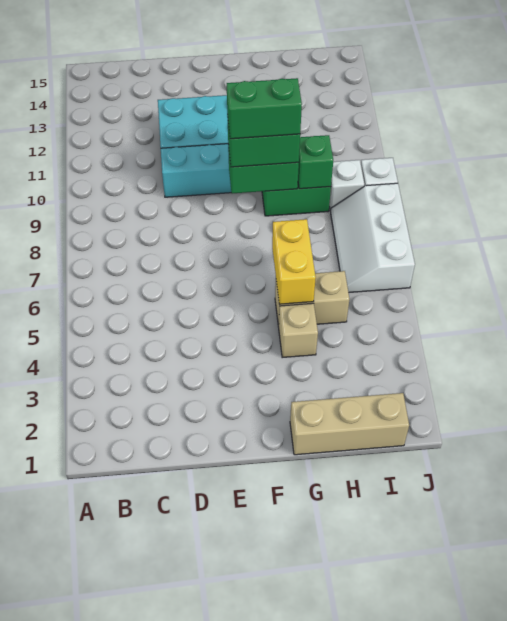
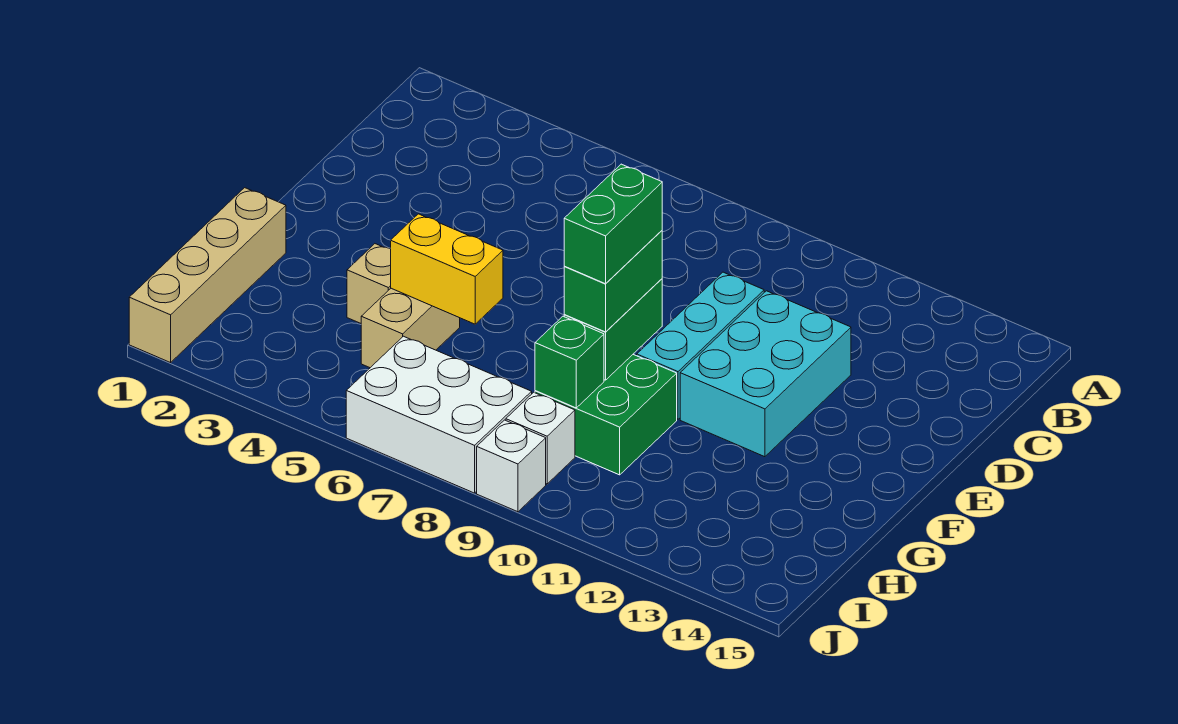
tan 1x3 brick [290,393,409,455] -> tan 1x4 brick [129,188,286,363]
white 2x3 slope [331,183,415,293] -> white 2x3 brick [346,336,532,493]

